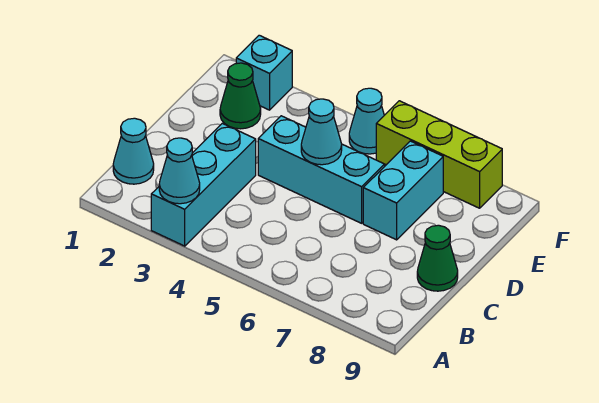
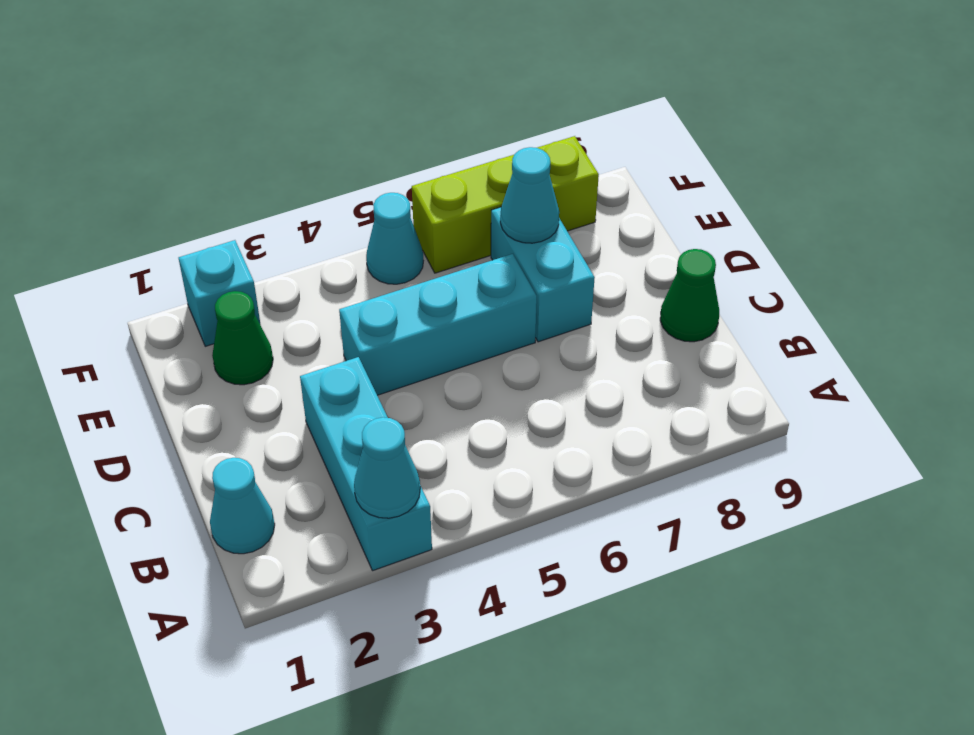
cyan 1x1 cone [301,99,342,165] -> cyan 1x1 cone moved to [500,147,559,243]

